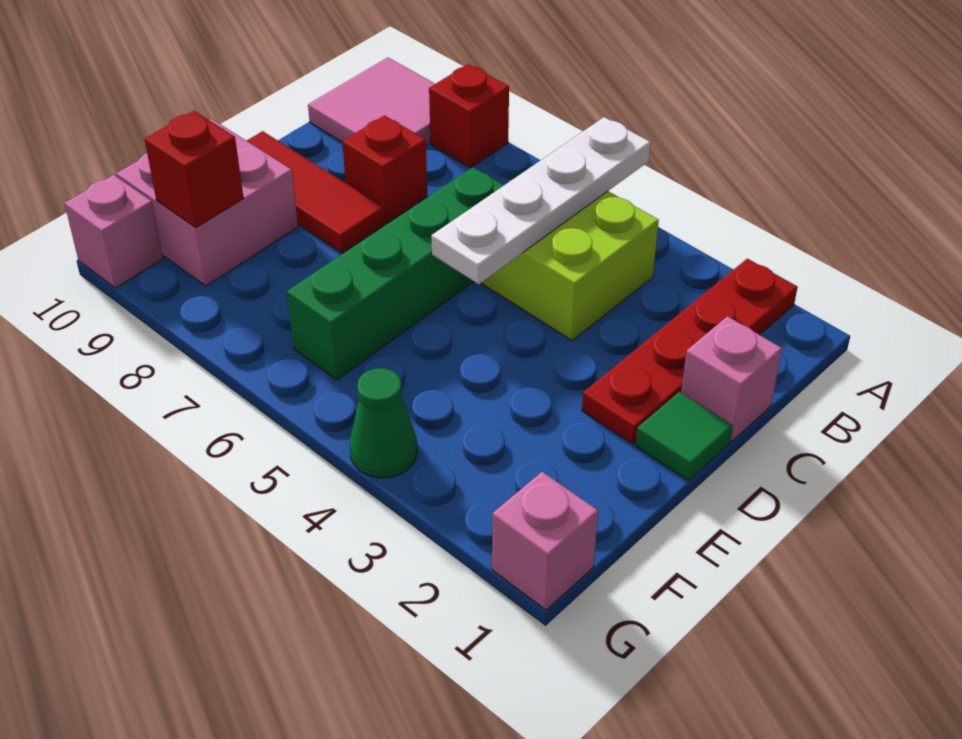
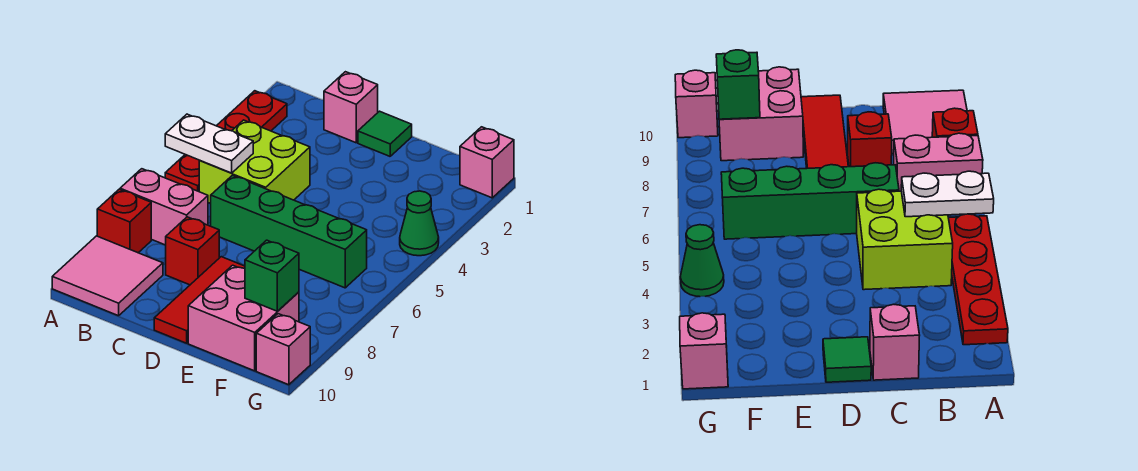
red 1x4 plate [582,259,798,444] -> red 1x4 plate turned to [165,91,287,192]
white 1x4 plate [431,117,651,284] -> white 1x2 plate [165,114,253,173]
none -> pink 1x2 brick [120,169,208,245]
red 1x1 brick [145,111,244,228] -> green 1x1 brick [245,240,299,311]

